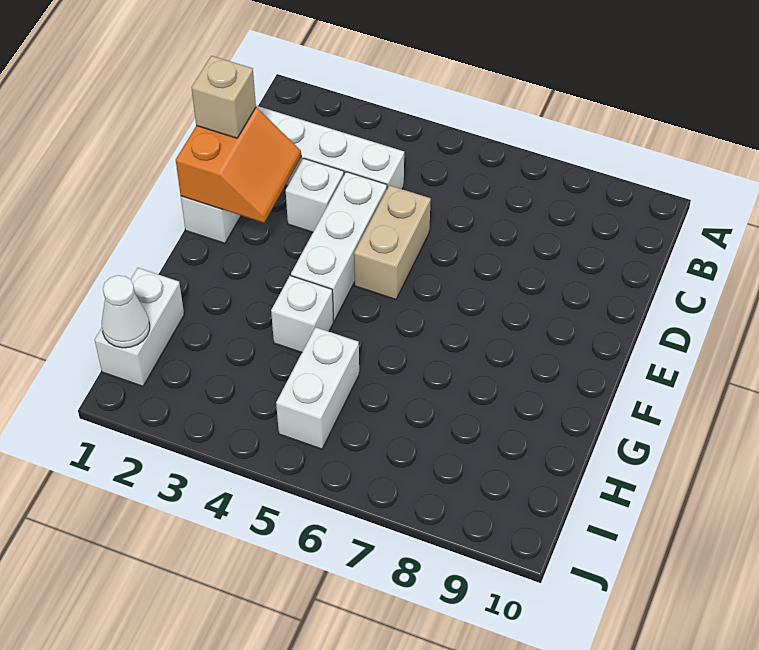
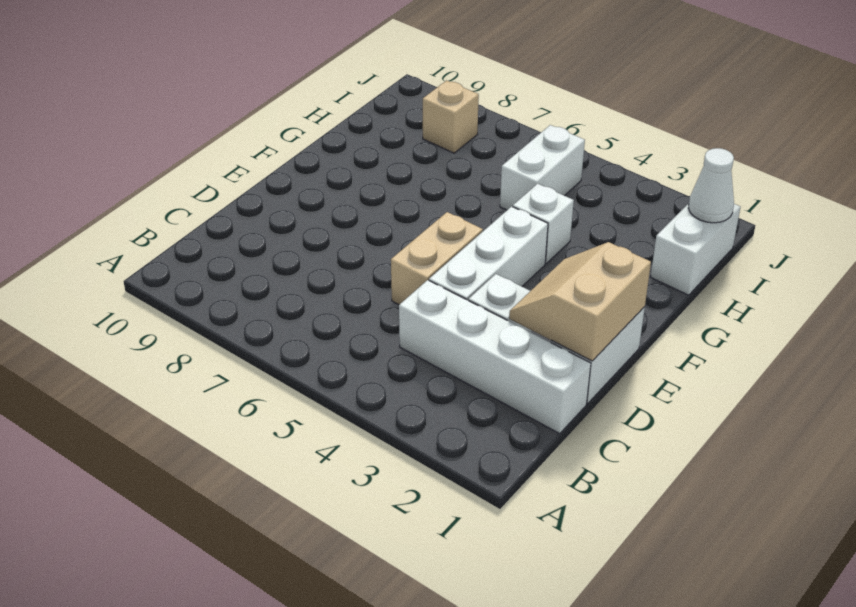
orange 2x2 slope [176,107,301,223] -> tan 2x2 slope [509,242,651,361]
tan 1x1 brick [191,56,256,138] -> tan 1x1 brick moved to [423,80,479,153]

